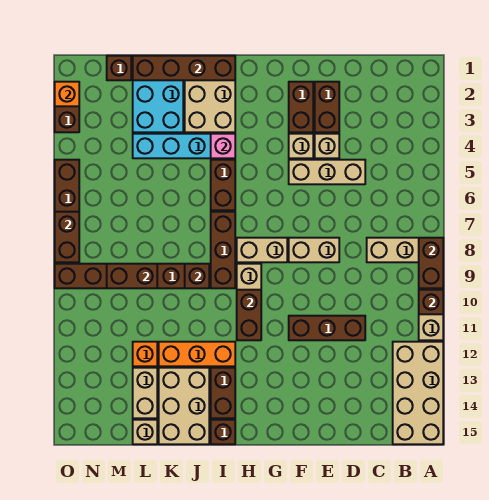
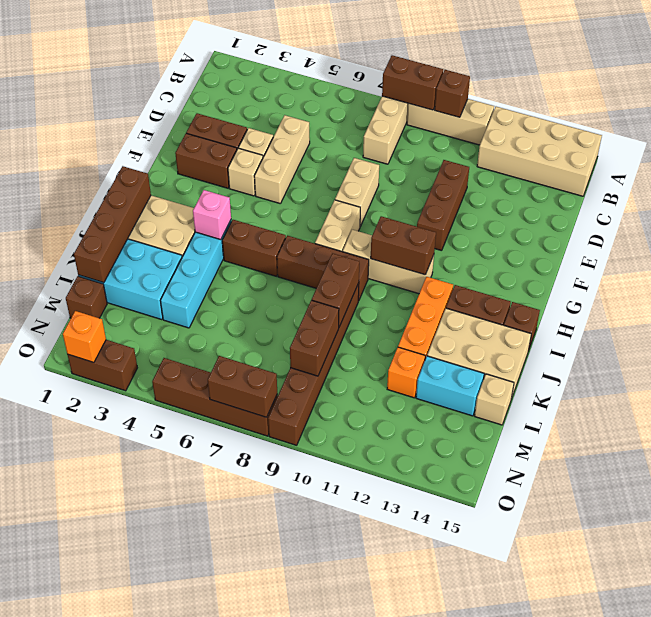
brown 1x1 brick [185,264,209,288] -> brown 1x2 brick [312,253,359,327]
tan 1x2 brick [133,368,157,418] -> cyan 1x2 brick [416,356,484,416]

